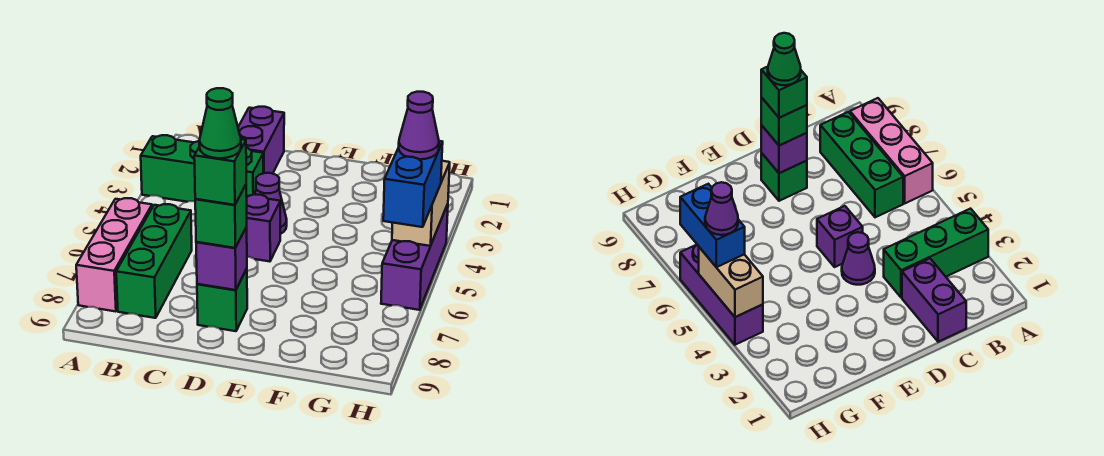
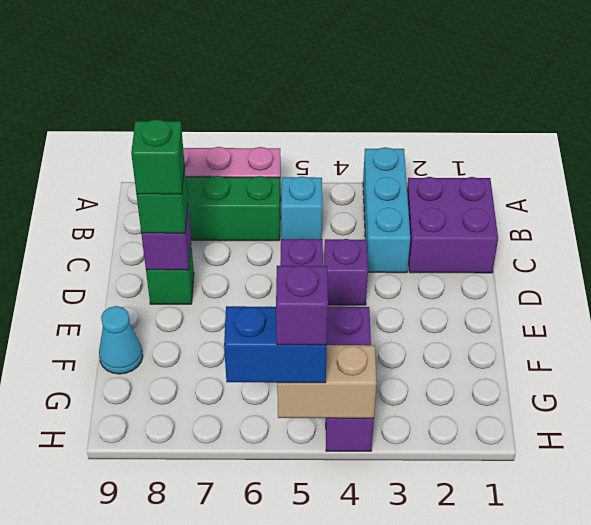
green 1x3 brick [141,135,263,202] -> cyan 1x3 brick [363,147,410,273]
none -> cyan 1x1 brick [281,176,322,239]
purple 1x2 brick [238,107,284,174] -> purple 2x2 brick [407,177,498,273]
purple 1x1 cone [255,173,287,234] -> purple 1x1 brick [324,239,368,305]
green 1x1 cone [199,88,241,158] -> none
none -> cyan 1x1 cone [99,306,143,374]
purple 1x3 brick [381,204,448,310] -> purple 1x3 brick turned to [326,307,374,451]
purple 1x1 cone [399,92,439,159] -> purple 1x1 brick [276,265,328,345]

